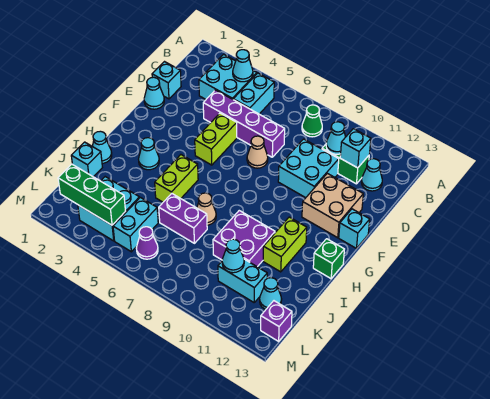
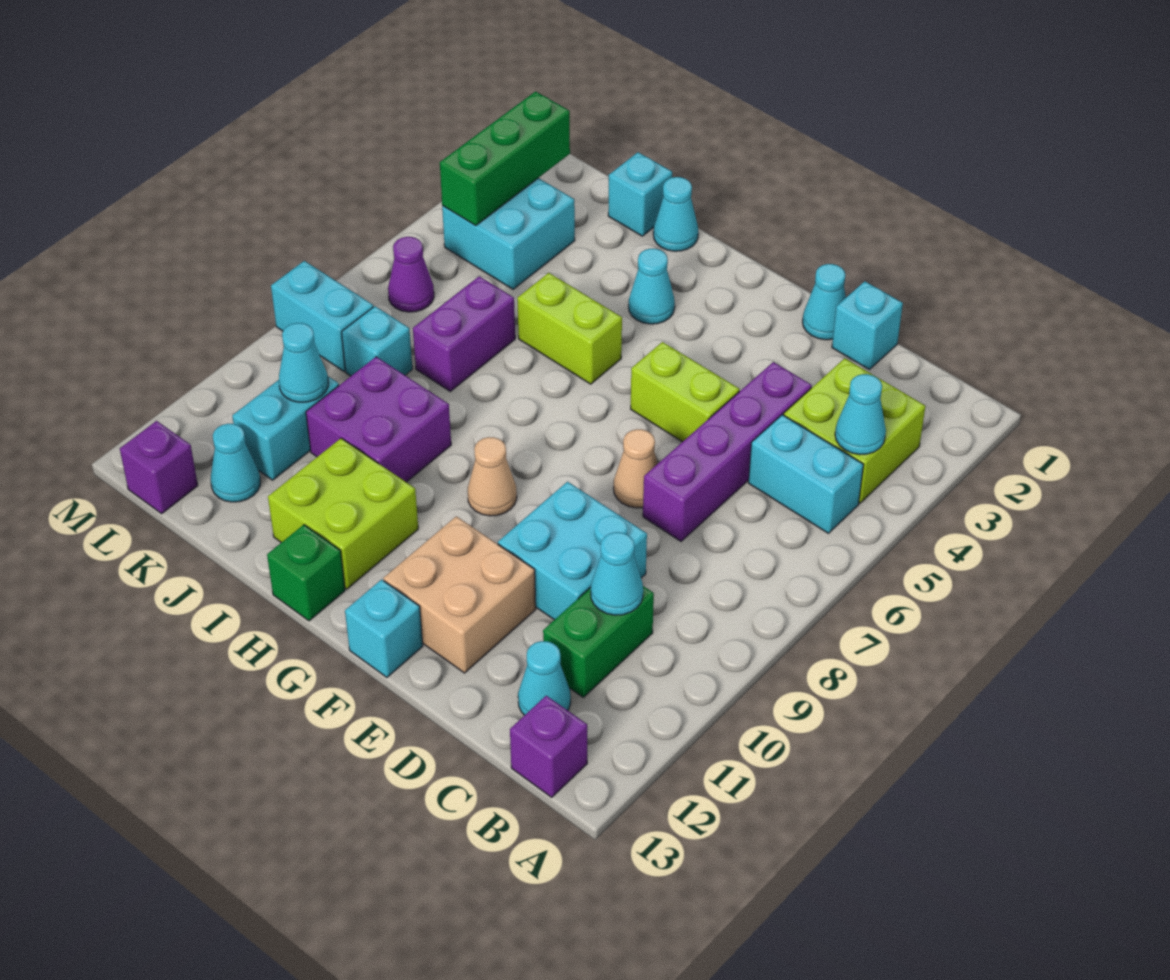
cyan 2x2 brick [199,54,257,99] -> lime 2x2 brick [784,358,925,503]
green 1x1 cone [302,105,322,137] -> none
none -> purple 1x1 brick [510,696,587,797]
cyan 1x1 brick [340,129,371,168] -> cyan 1x1 brick moved to [342,306,412,376]
lime 1x2 brick [263,217,307,272] -> lime 2x2 brick [268,438,418,589]
tan 1x1 cone [197,193,216,225] -> tan 1x1 cone moved to [468,437,517,516]
cyan 1x2 brick [113,197,158,252] -> cyan 1x2 brick moved to [271,261,373,372]

